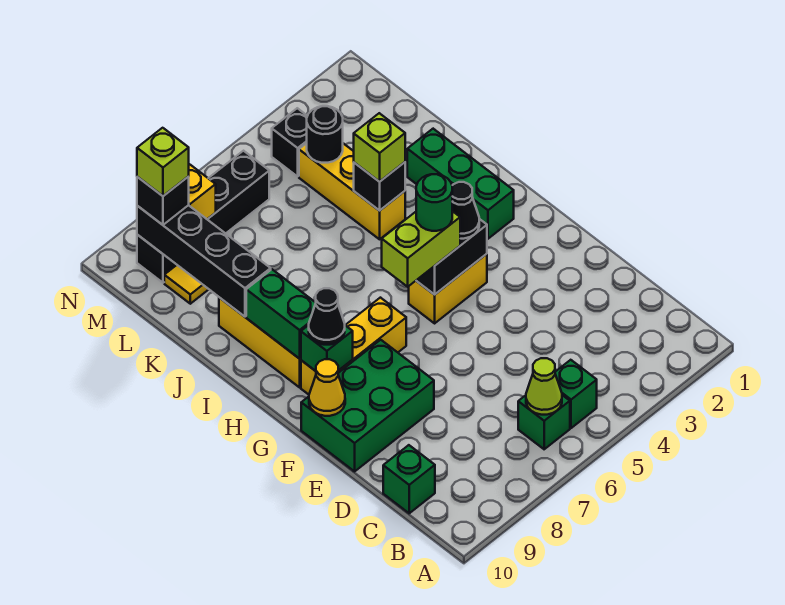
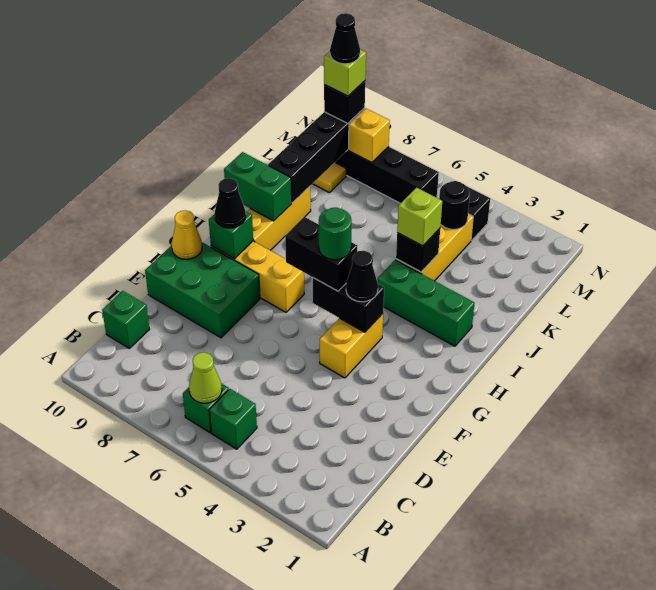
yellow 1x2 brick [409,254,487,323] -> yellow 1x2 brick turned to [320,314,383,378]
lime 1x2 brick [382,211,460,287] -> black 1x2 brick [285,217,357,291]
green 1x3 brick [407,129,514,239] -> green 1x3 brick turned to [377,260,474,346]
green 1x2 brick [246,269,316,359] -> green 1x2 brick turned to [224,152,292,221]
none -> black 1x1 cone [330,13,360,64]

